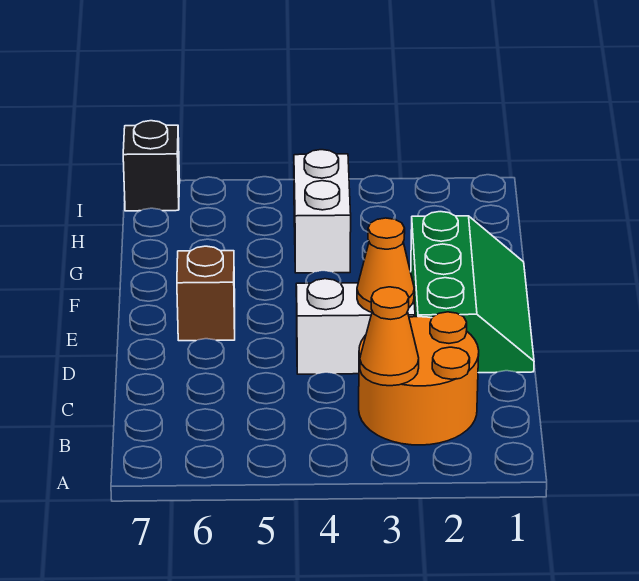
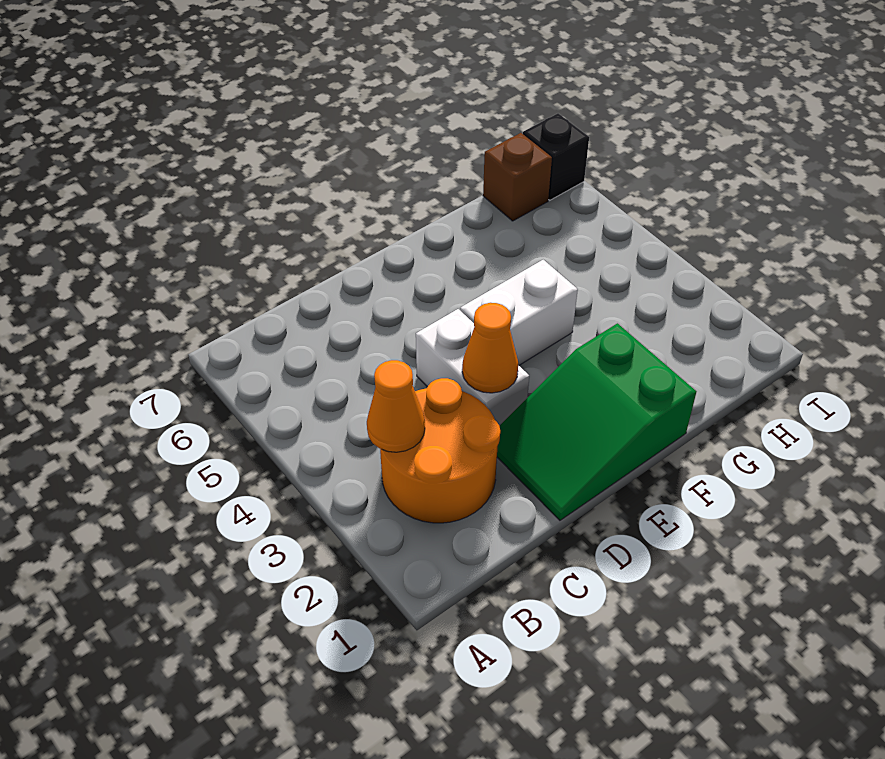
green 2x3 slope [411,212,534,373] -> green 2x3 slope turned to [497,323,696,520]
brown 1x1 brick [177,246,235,341] -> brown 1x1 brick moved to [483,133,552,221]
white 1x2 brick [294,150,351,273] -> white 1x2 brick moved to [460,260,578,365]

